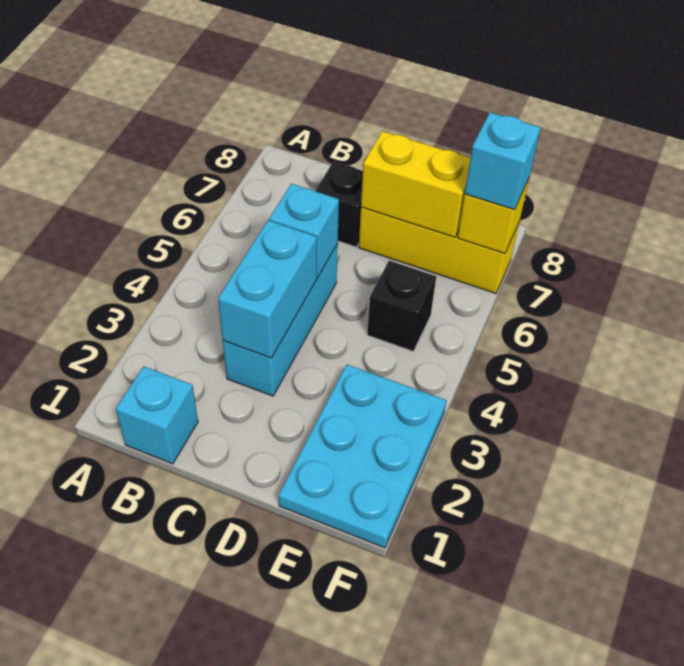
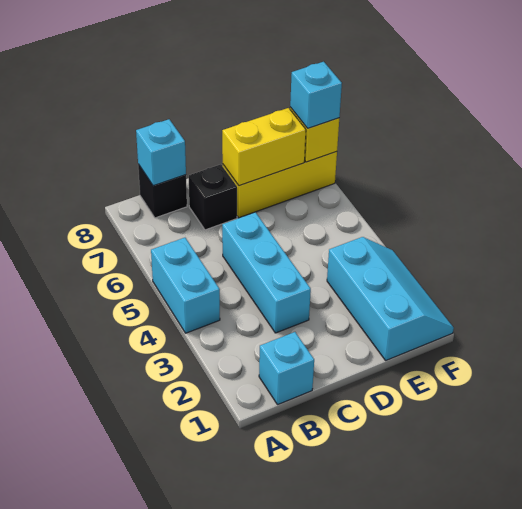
cyan 1x2 brick [218,220,317,358] -> cyan 1x2 brick moved to [151,238,220,333]
cyan 1x1 brick [269,184,339,278] -> cyan 1x1 brick moved to [136,119,186,186]
cyan 2x3 plate [279,365,447,548] -> cyan 2x3 slope [327,237,454,360]
black 1x1 brick [367,261,436,351] -> black 1x1 brick moved to [138,164,187,218]

